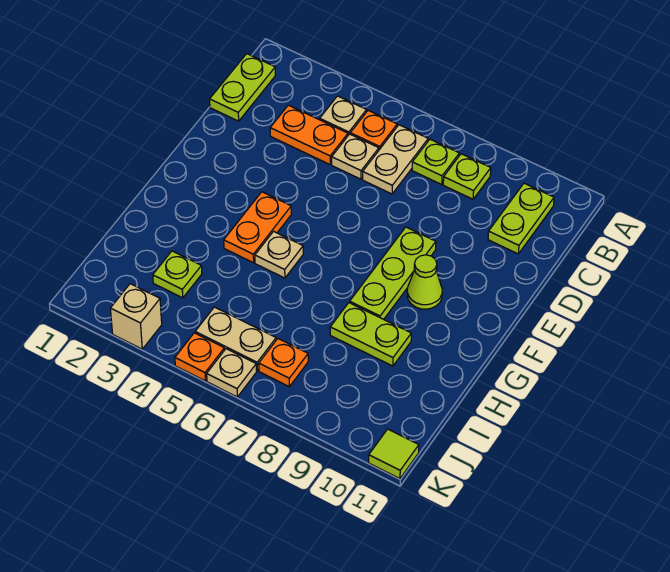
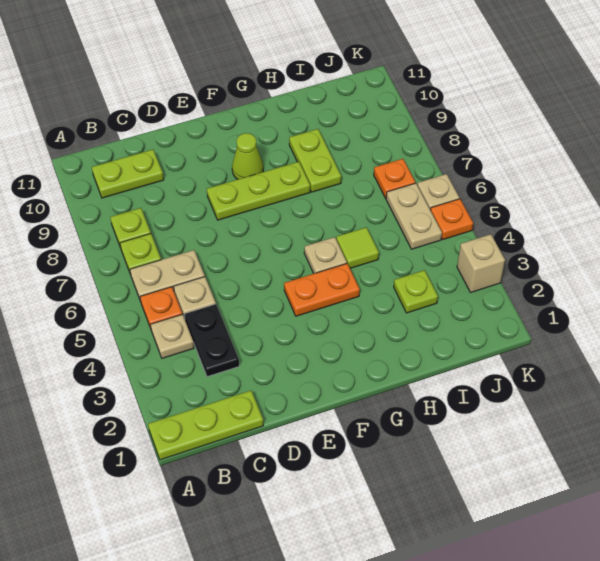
lime 1x2 plate [210,54,275,121] -> lime 1x3 plate [148,391,263,460]
orange 1x2 plate [270,105,348,164] -> black 1x2 plate [184,304,239,377]
lime 1x1 tile [369,429,419,479] -> lime 1x1 tile moved to [336,227,379,268]

